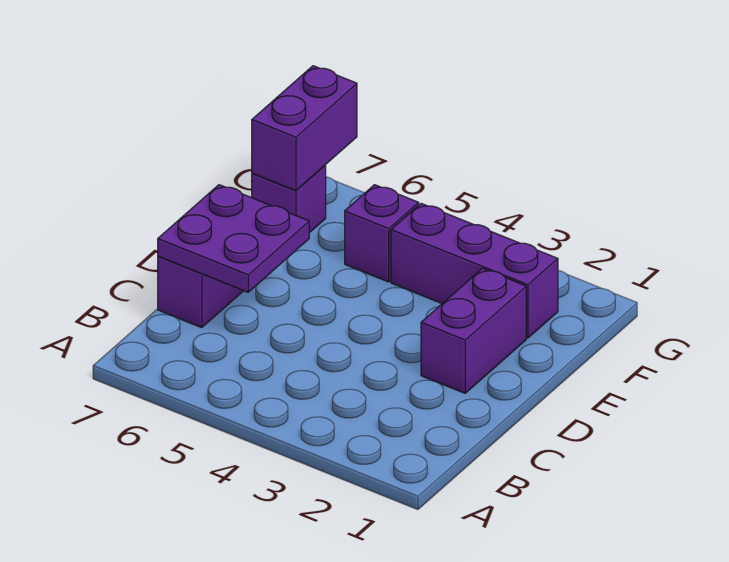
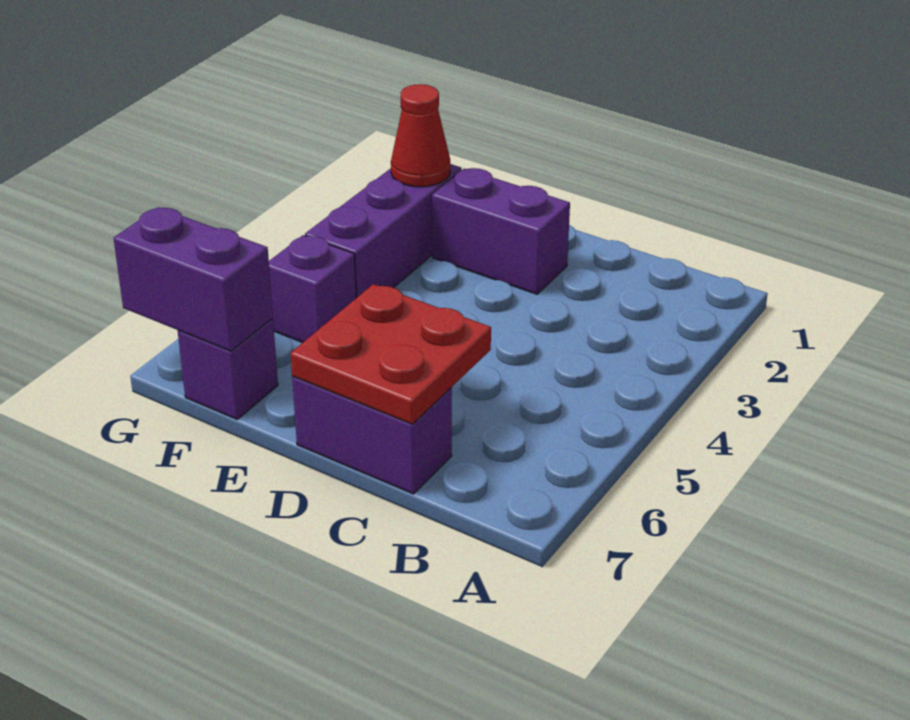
purple 2x2 plate [158,185,309,292] -> red 2x2 plate [291,284,491,424]
none -> red 1x1 cone [391,84,450,187]

